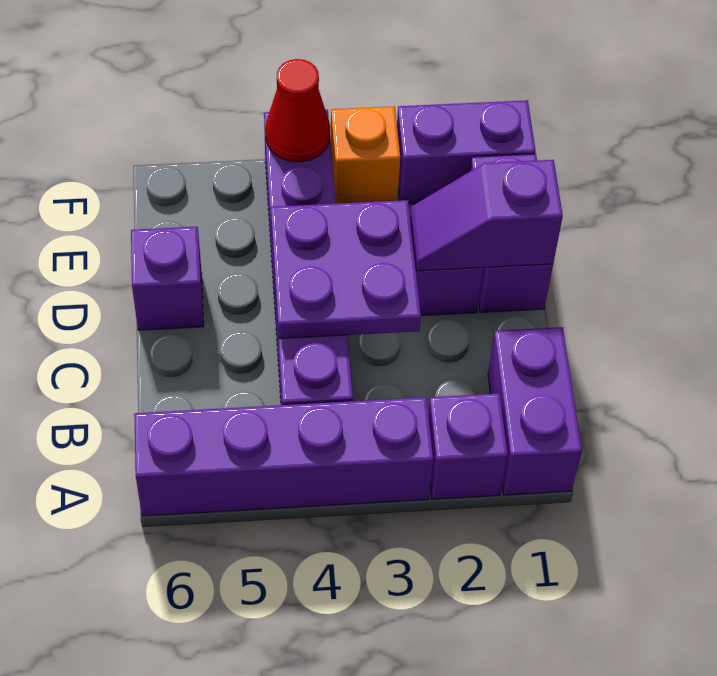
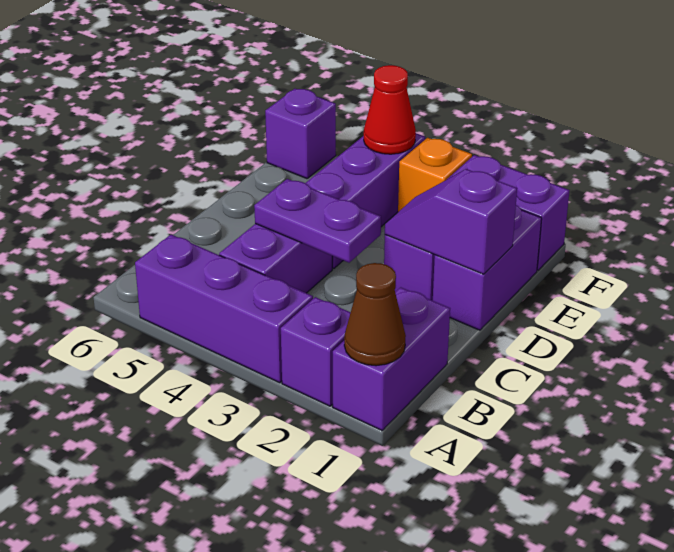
none -> brown 1x1 cone [344,263,406,366]
purple 1x4 brick [134,397,433,516] -> purple 1x3 brick [135,235,313,383]
purple 2x2 plate [271,200,421,339] -> purple 1x2 plate [254,179,381,263]
purple 1x1 brick [131,227,204,330] -> purple 1x1 brick moved to [265,89,336,179]

